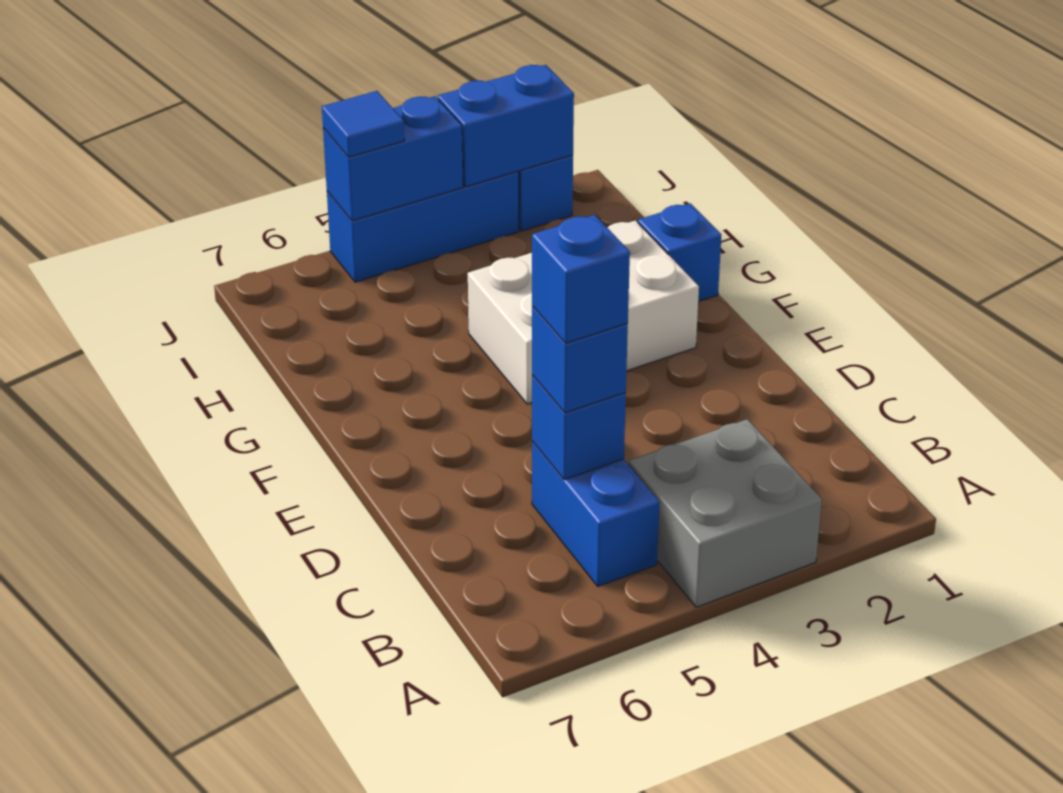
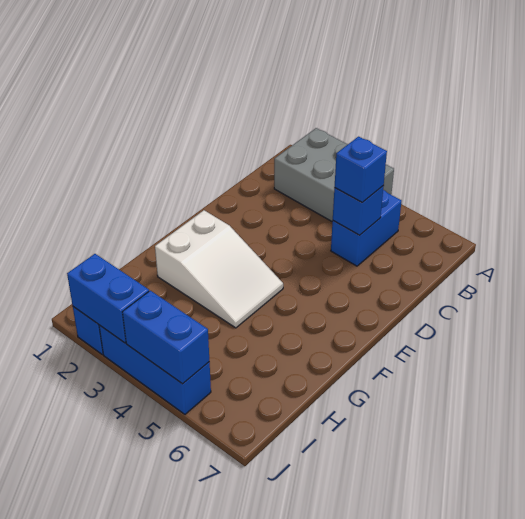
grey 2x2 brick [628,419,822,607] -> grey 2x3 brick [274,128,394,221]
blue 1x1 brick [532,215,630,343] -> none
white 2x3 brick [468,220,699,404] -> white 2x3 slope [155,210,283,328]
blue 1x1 brick [638,203,721,302] -> none
blue 1x1 tile [322,91,404,157] -> none

